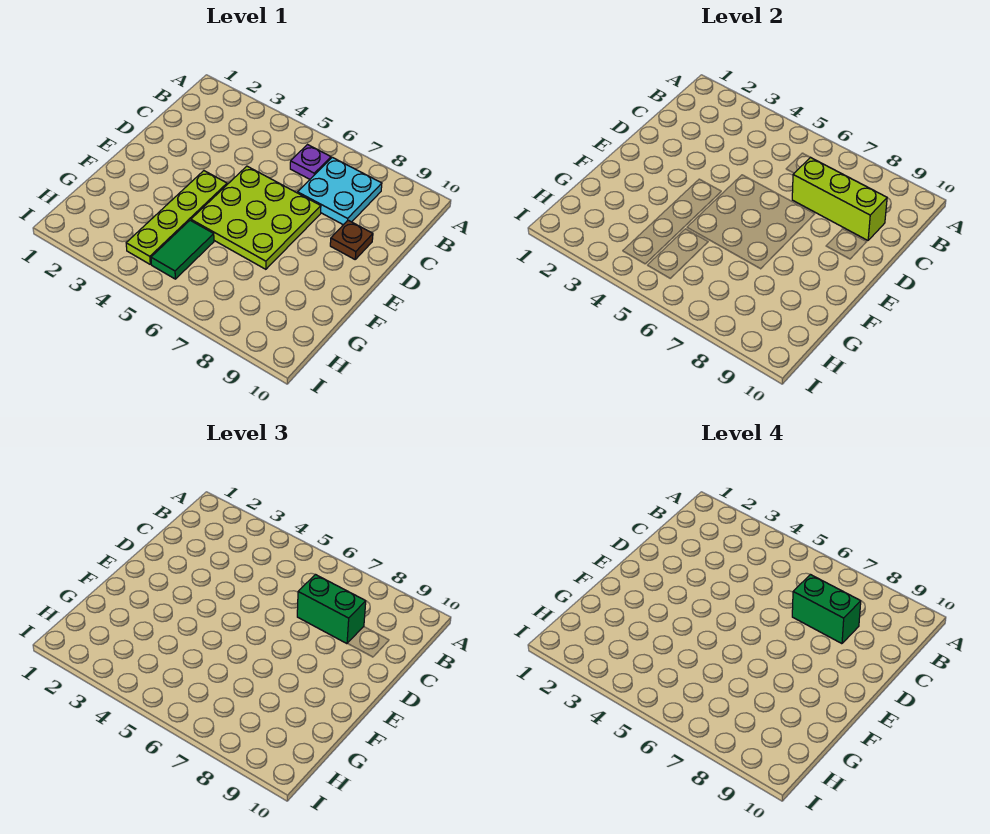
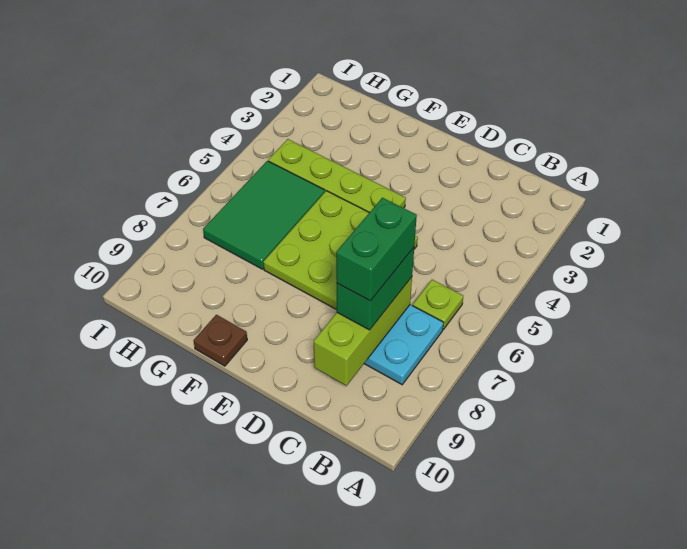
purple 1x1 plate [290,145,331,179] -> lime 1x1 plate [413,280,463,329]
brown 1x1 plate [330,220,373,259] -> brown 1x1 plate moved to [194,315,247,366]
green 1x2 tile [151,220,214,279] -> green 2x3 tile [203,161,325,269]

